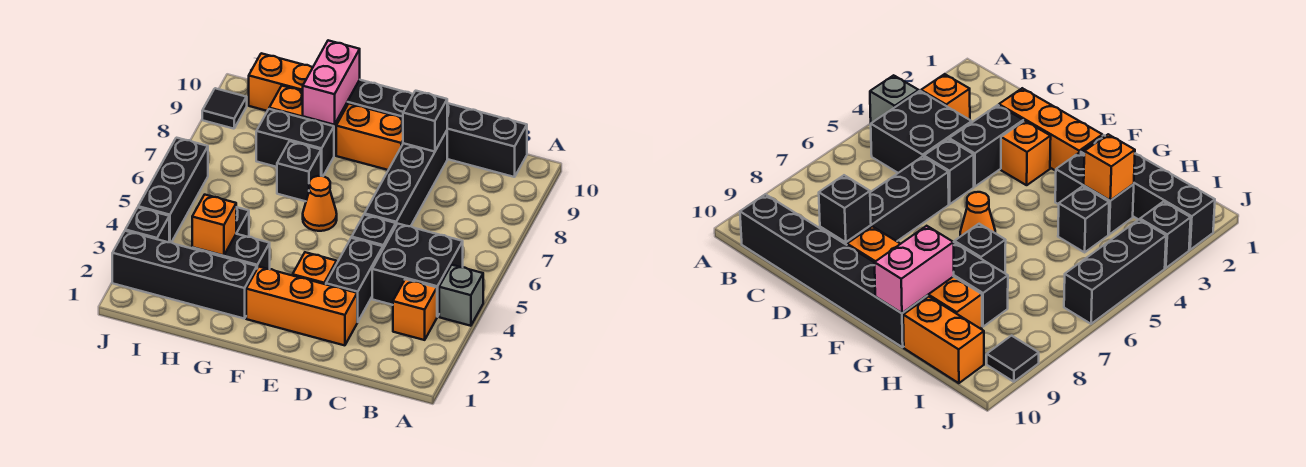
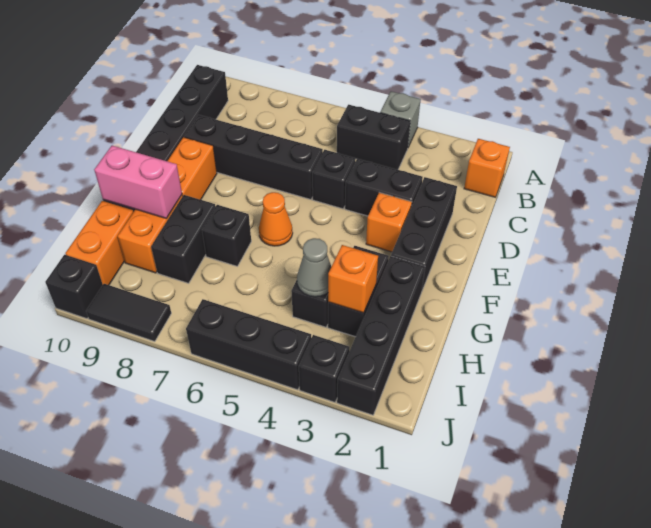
orange 1x1 brick [393,279,437,340] -> orange 1x1 brick moved to [464,139,510,197]
black 2x2 brick [372,224,463,317] -> black 1x2 brick [337,105,410,170]
orange 1x3 brick [246,267,357,345] -> black 1x3 brick [391,177,457,290]
black 1x1 brick [403,91,447,152] -> black 1x1 brick moved to [45,255,103,319]
none -> grey 1x1 cone [297,238,331,297]
black 1x1 tile [202,88,247,129] -> black 1x2 tile [86,284,171,342]

